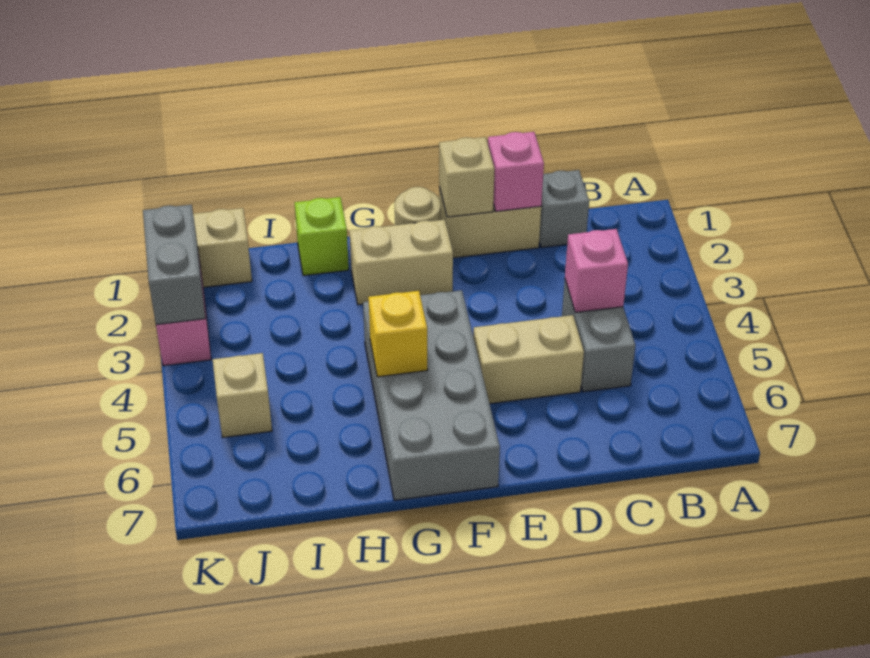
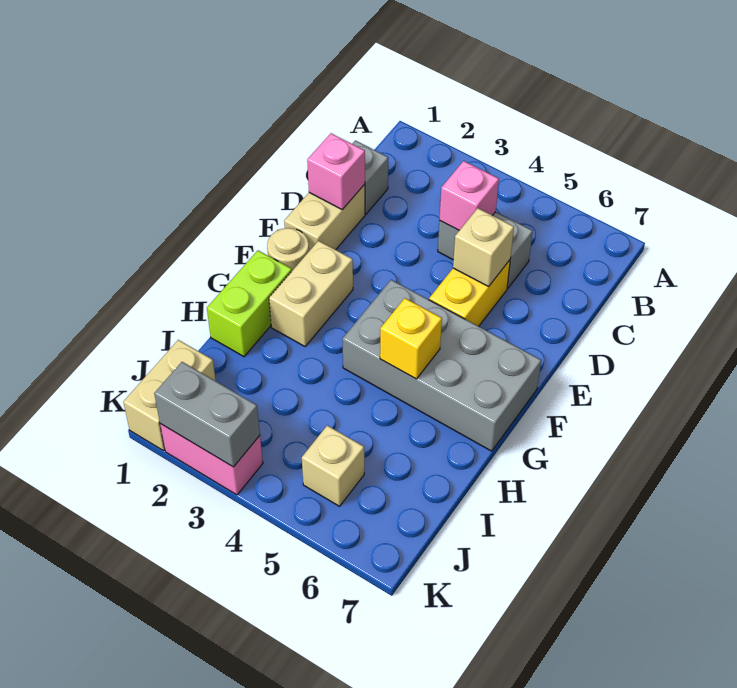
tan 1x2 brick [473,315,584,404] -> yellow 1x2 brick [429,260,510,326]
tan 1x1 brick [439,137,495,217] -> tan 1x1 brick moved to [453,208,514,287]
lime 1x1 brick [295,197,349,276] -> lime 1x2 brick [207,250,292,357]

